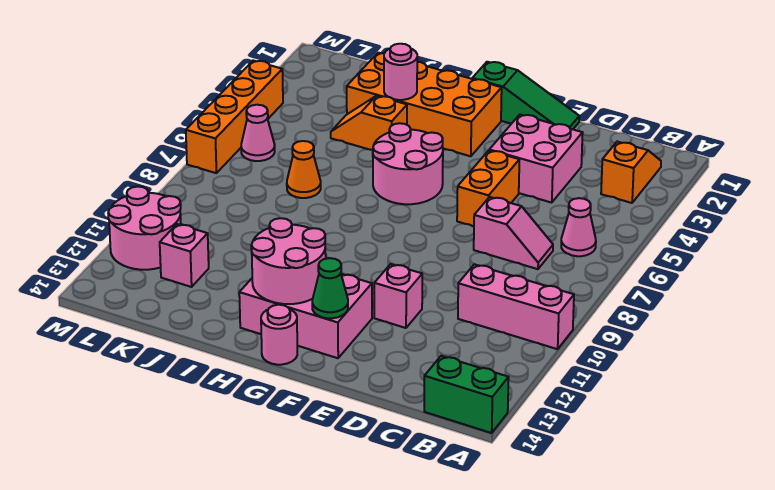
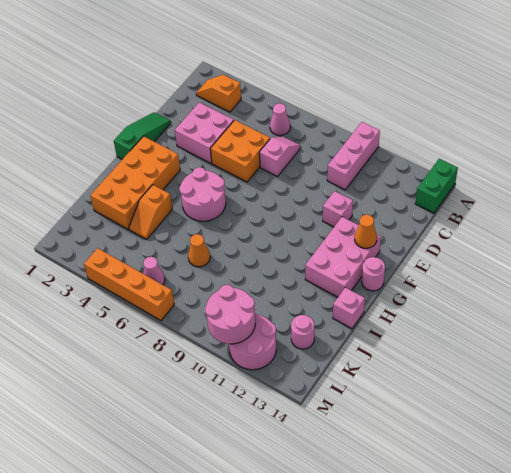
orange 1x2 brick [457,151,519,226] -> orange 2x2 brick [210,120,270,182]
green 1x1 cone [312,258,348,318] -> orange 1x1 cone [355,215,377,248]
pink 2x2 round brick [251,218,326,304] -> pink 2x2 round brick moved to [205,285,255,344]
pink 1x1 round brick [384,44,417,100] -> pink 1x1 round brick moved to [291,315,314,349]
pink 1x1 brick [160,224,209,287] -> pink 1x1 brick moved to [333,287,365,329]

